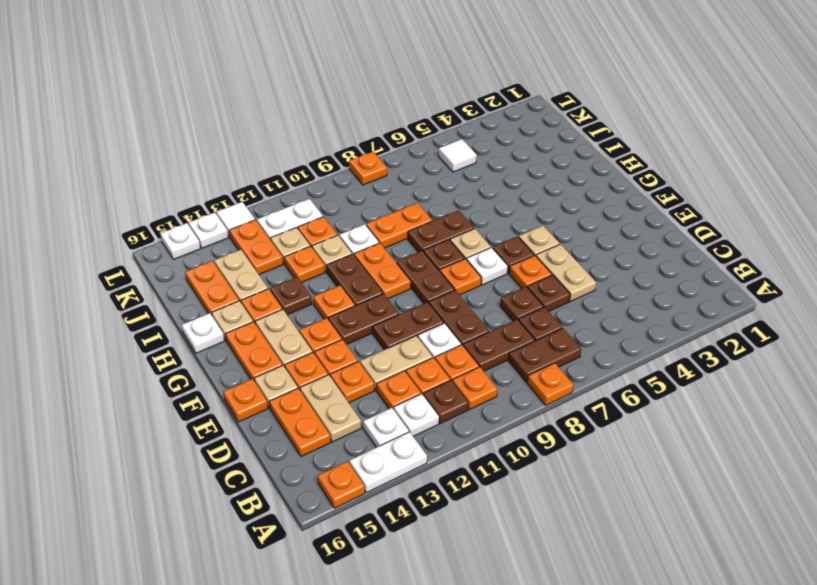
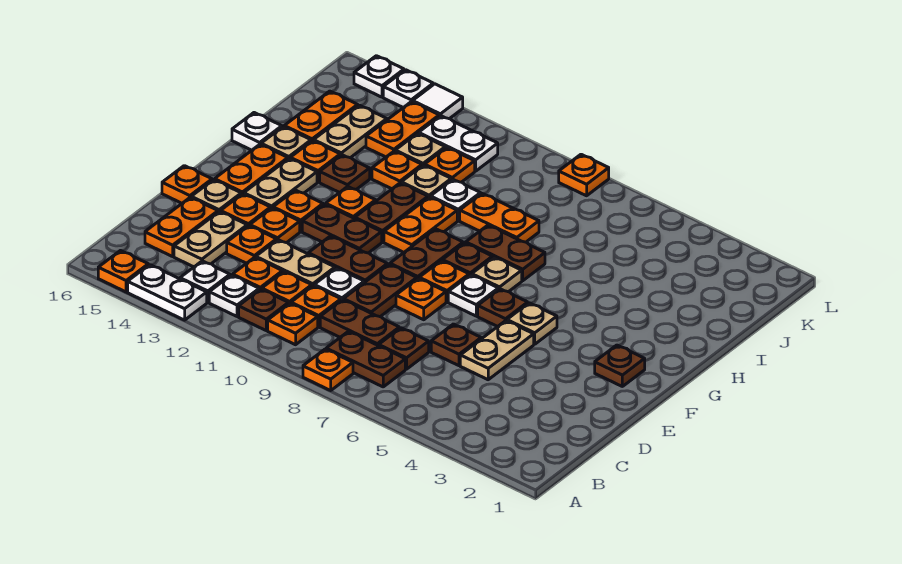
brown 1x1 plate [500,287,544,321] -> brown 1x1 plate moved to [595,345,645,386]
orange 1x1 plate [509,255,552,288] -> orange 1x1 plate moved to [396,278,446,320]
white 1x1 tile [439,139,477,172] -> none

